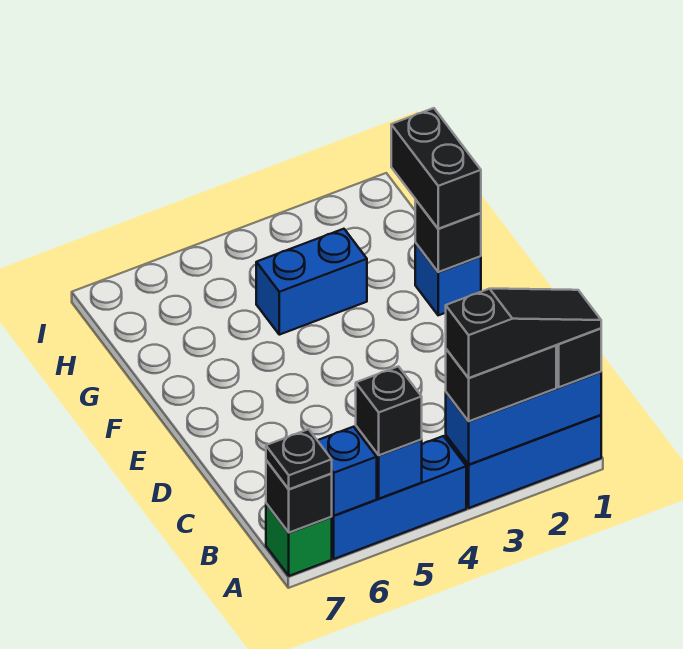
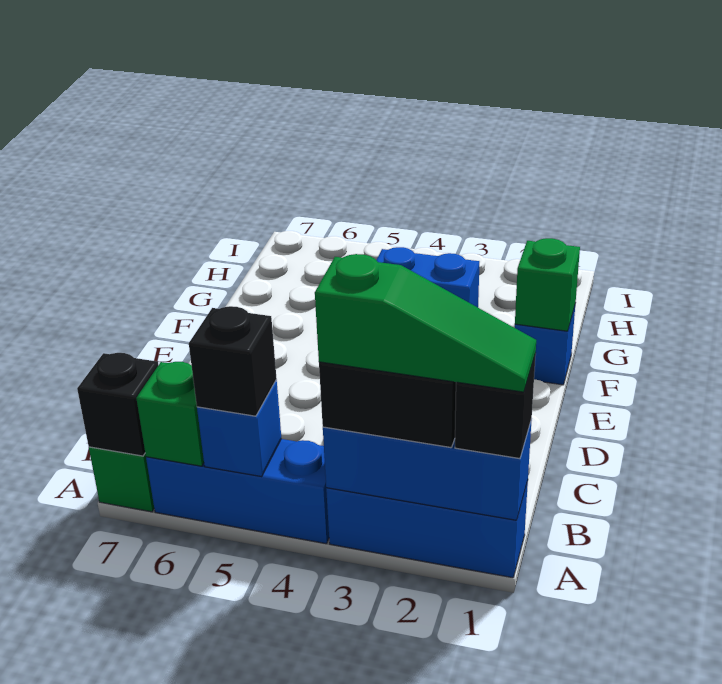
black 1x3 slope [446,289,601,378] -> green 1x3 slope [315,254,536,392]
blue 1x1 brick [317,427,377,516] -> green 1x1 brick [136,362,204,466]
black 1x1 plate [266,429,332,489] -> none
black 1x1 brick [415,199,481,272] -> green 1x1 brick [515,238,580,331]
black 1x2 brick [391,108,481,229] -> none

